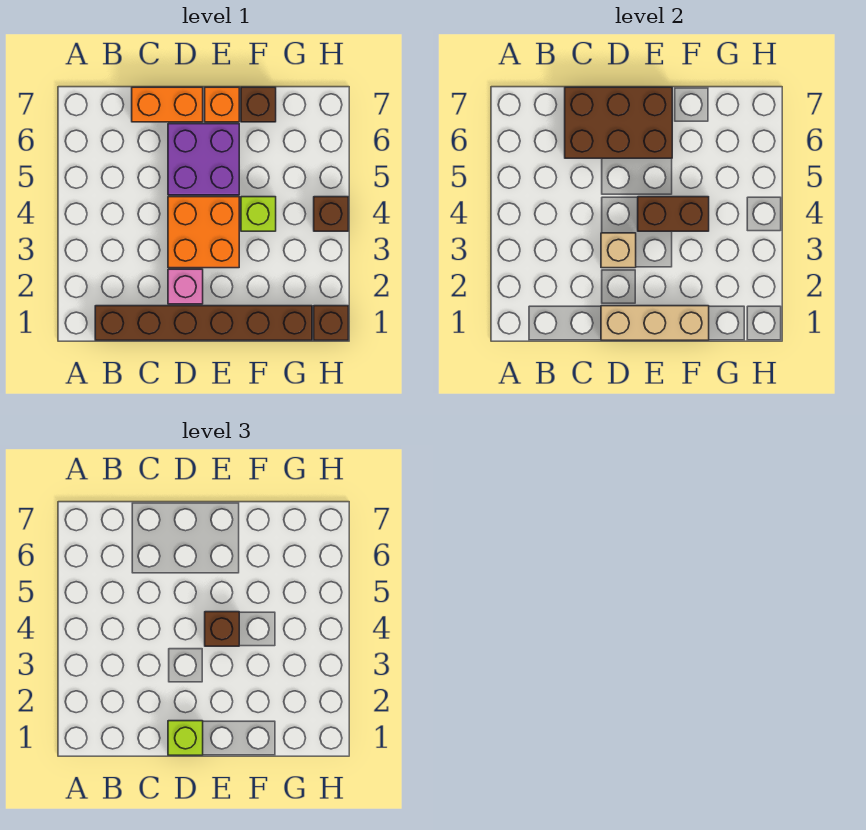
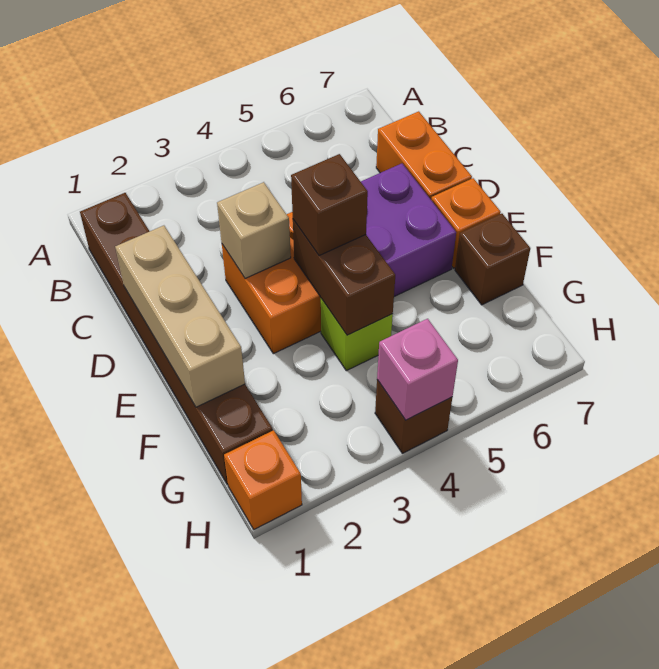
brown 2x3 brick [565,87,672,158] -> none
lime 1x1 brick [168,721,203,755] -> none
pink 1x1 brick [168,269,203,304] -> pink 1x1 brick moved to [377,319,458,420]
brown 1x1 brick [314,306,348,340] -> orange 1x1 brick [224,430,302,529]

